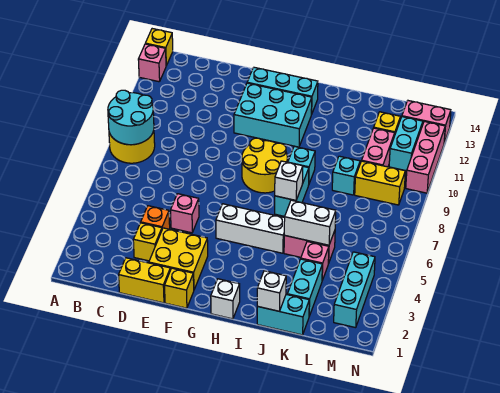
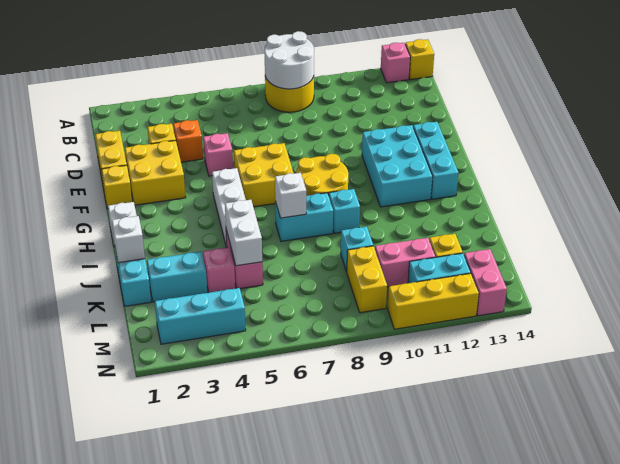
cyan 2x2 round brick [108,90,154,145] -> white 2x2 round brick [265,31,314,89]
none -> yellow 2x2 brick [234,143,294,207]
pink 1x3 brick [406,121,445,193] -> yellow 1x3 brick [388,273,479,329]

